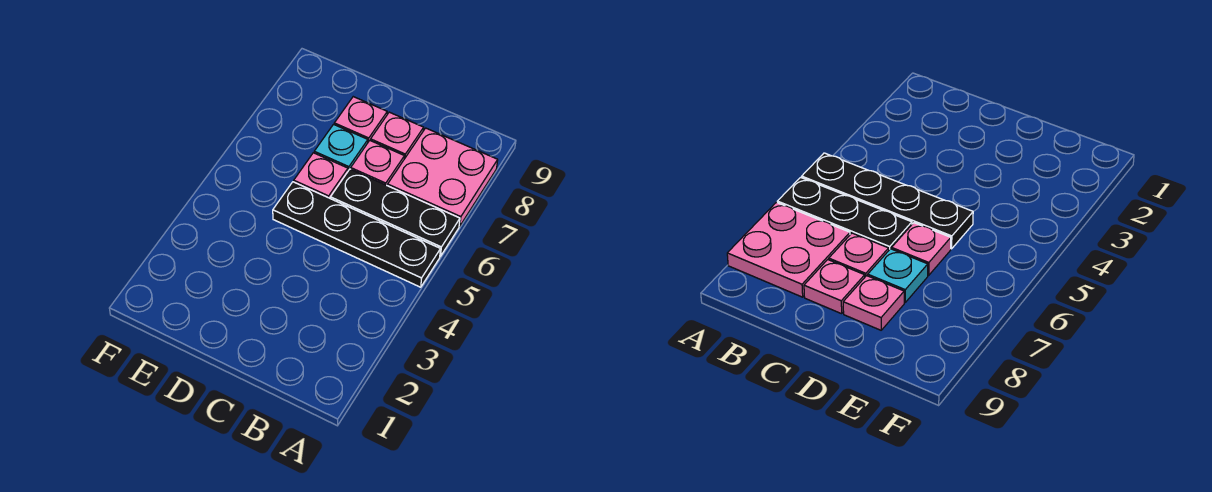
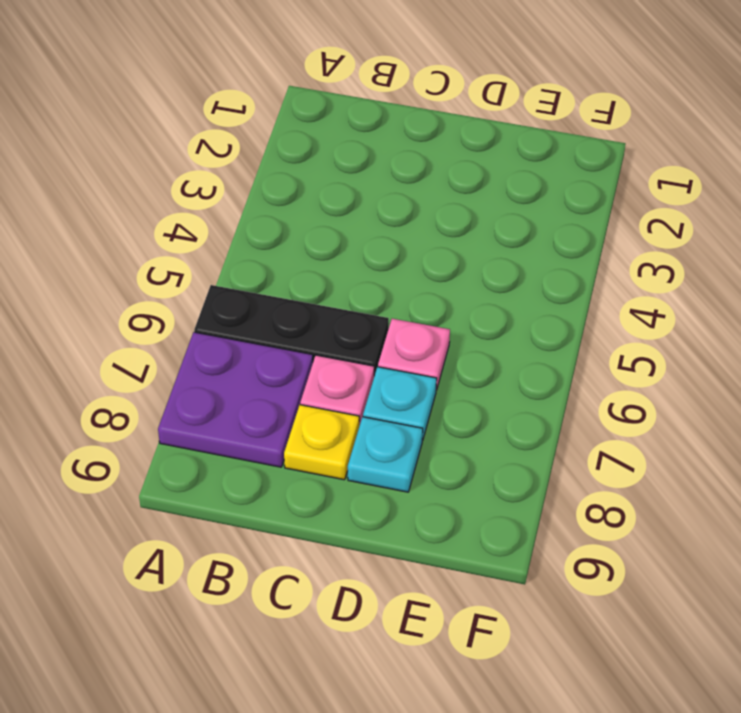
black 1x4 plate [273,182,440,287] -> none
pink 2x2 plate [388,128,498,226] -> purple 2x2 plate [158,332,313,467]
pink 1x1 plate [371,112,424,159] -> yellow 1x1 plate [284,405,359,480]
pink 1x1 plate [334,97,387,142] -> cyan 1x1 plate [348,417,423,492]

